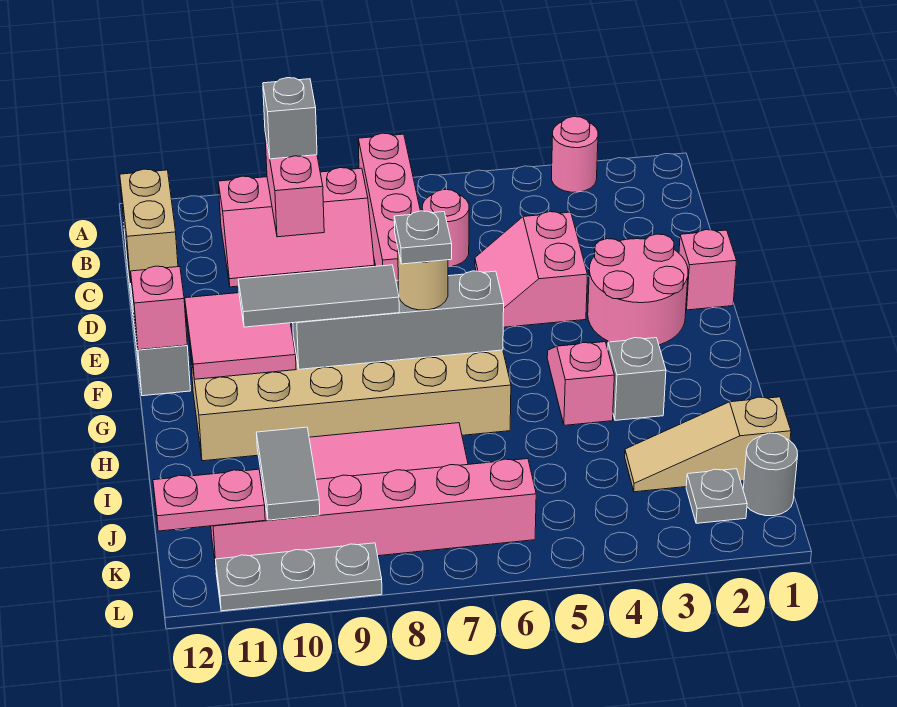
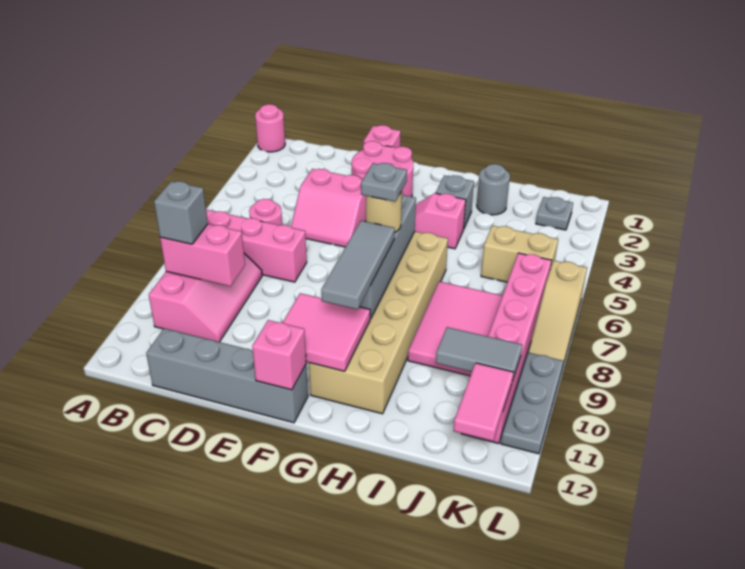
pink 1x1 round brick [552,117,598,192] -> pink 1x1 round brick moved to [255,104,285,152]
tan 1x2 brick [120,169,178,283] -> tan 1x2 brick moved to [481,226,558,282]
tan 1x3 slope [625,397,791,492] -> tan 1x3 slope moved to [528,260,587,365]
grey 1x1 round brick [743,433,798,516] -> grey 1x1 round brick moved to [477,164,510,215]
pink 1x2 plate [153,469,265,531] -> pink 1x2 tile [453,363,513,441]

